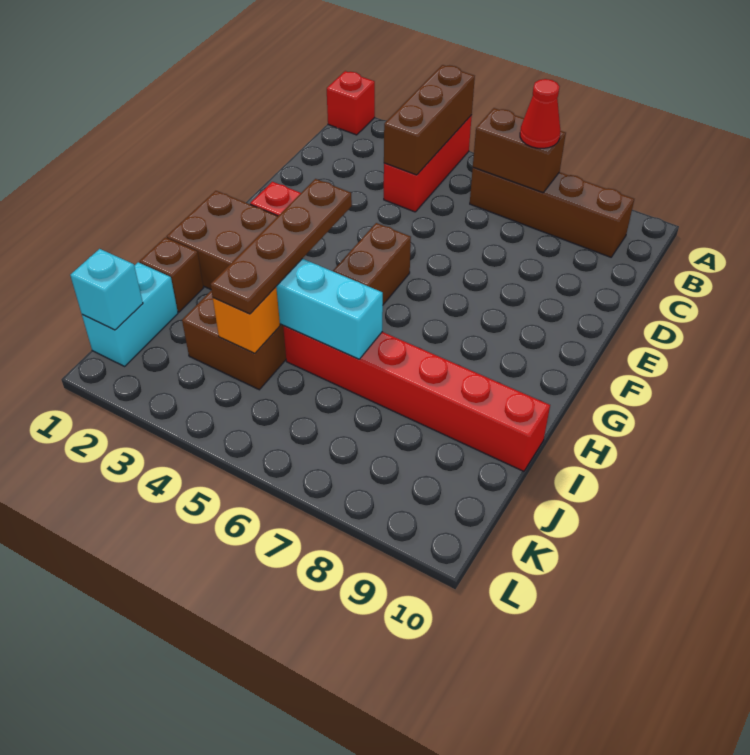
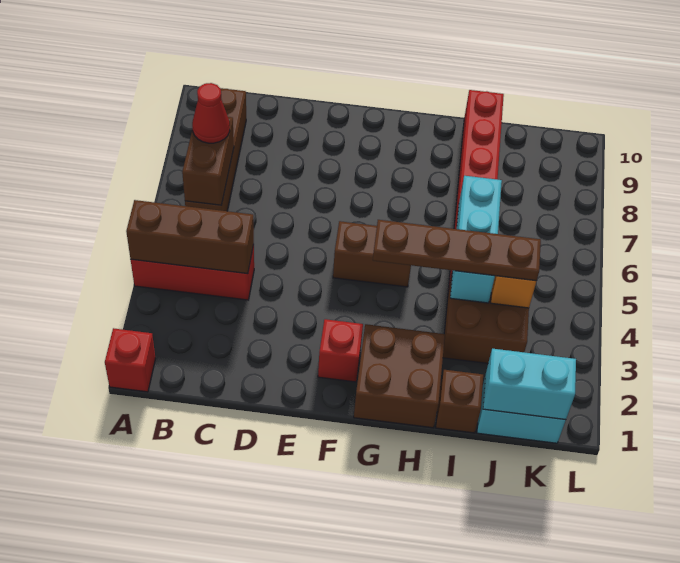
cyan 1x1 brick [70,249,143,330] -> cyan 1x2 brick [483,349,576,420]

